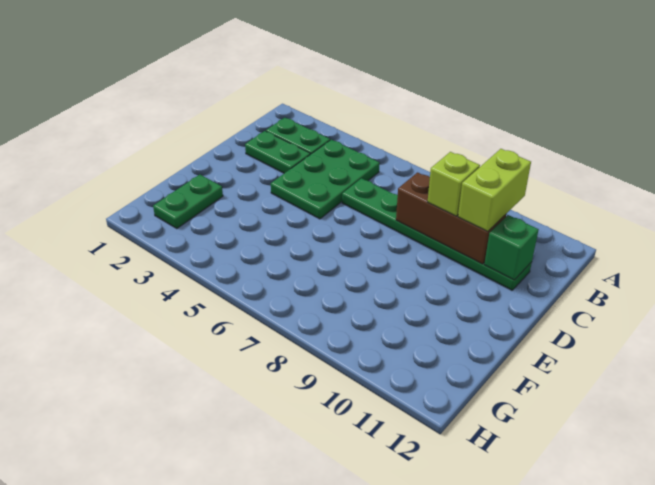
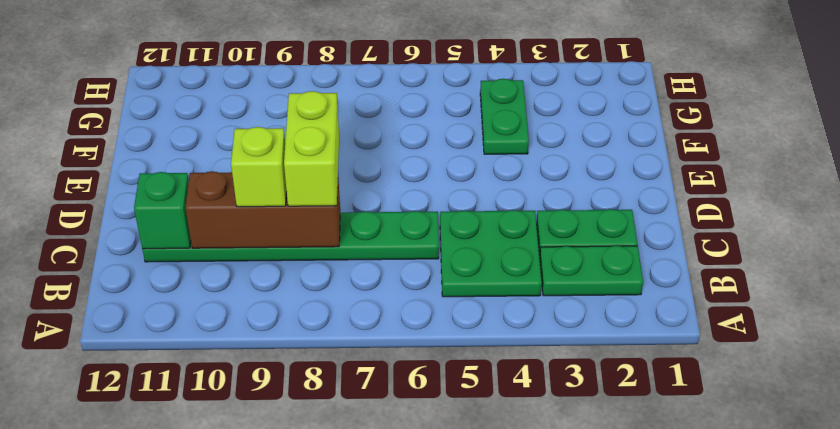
green 2x3 plate [271,140,379,219] -> green 2x2 plate [440,210,542,297]
lime 1x2 brick [458,149,531,232] -> lime 1x2 brick moved to [284,91,339,206]
green 1x2 plate [153,175,223,229] -> green 1x2 plate moved to [480,79,529,154]

